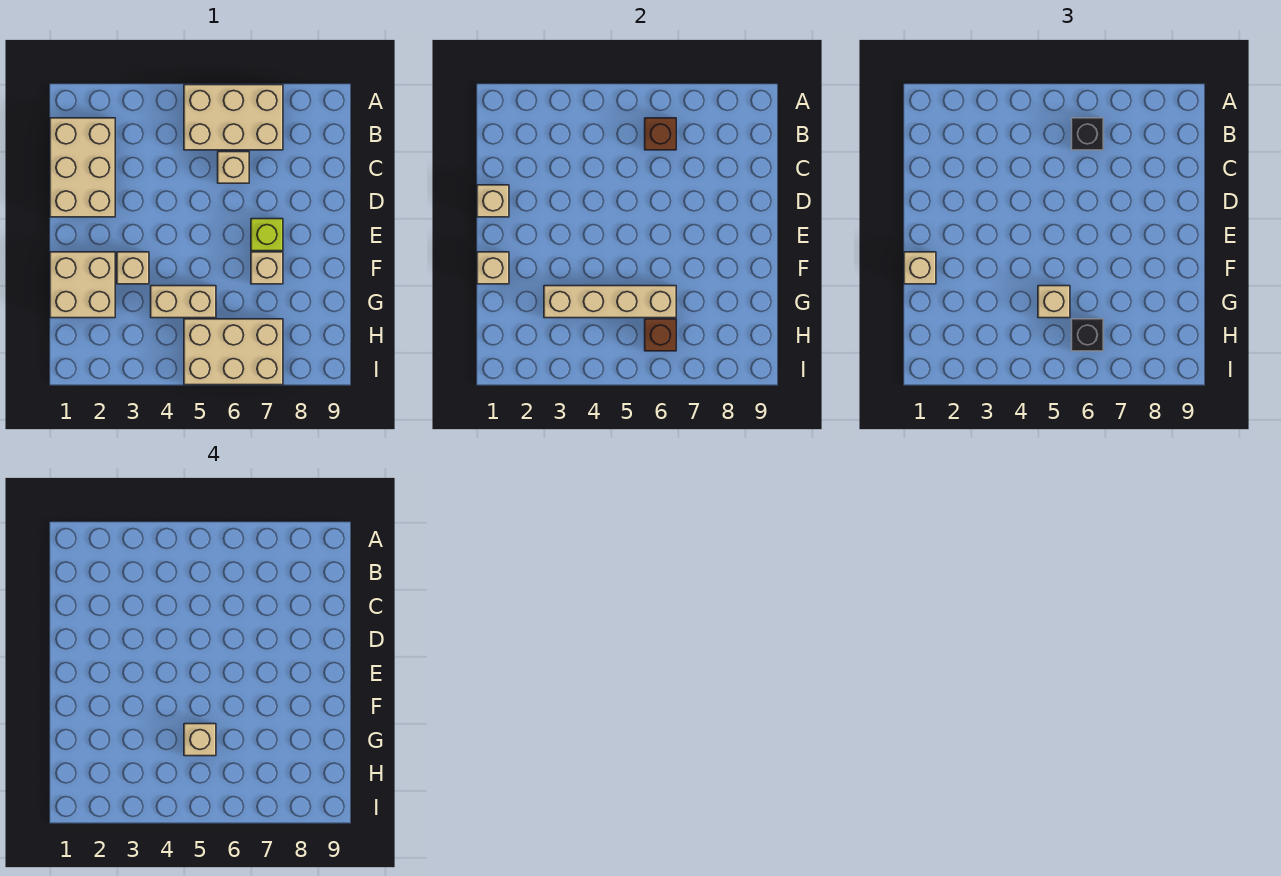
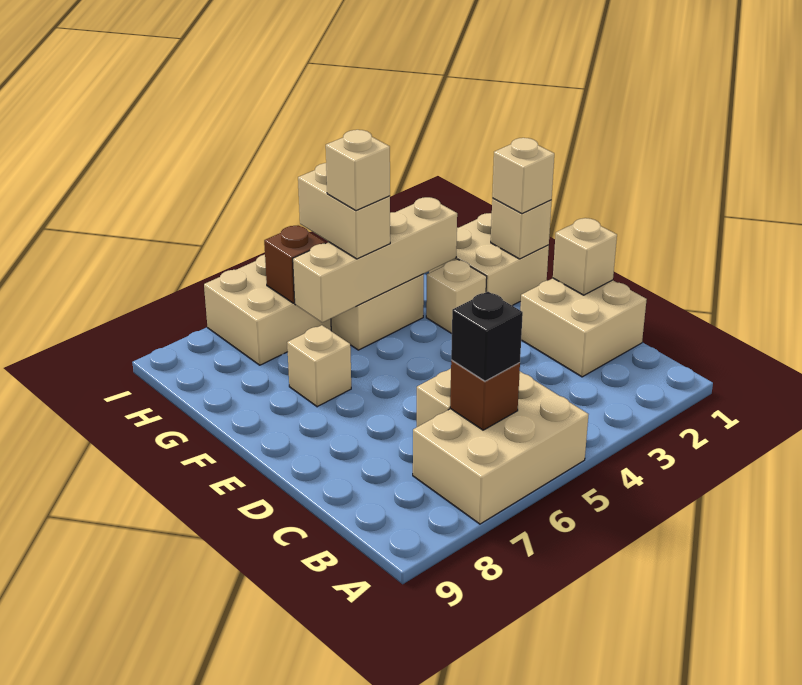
tan 2x3 brick [50,118,115,217] -> tan 2x2 brick [520,278,647,377]
lime 1x1 brick [251,219,283,251] -> none
tan 1x1 brick [1038,286,1070,318] -> tan 1x2 brick [298,163,390,259]
black 1x1 brick [1072,319,1103,351] -> none

